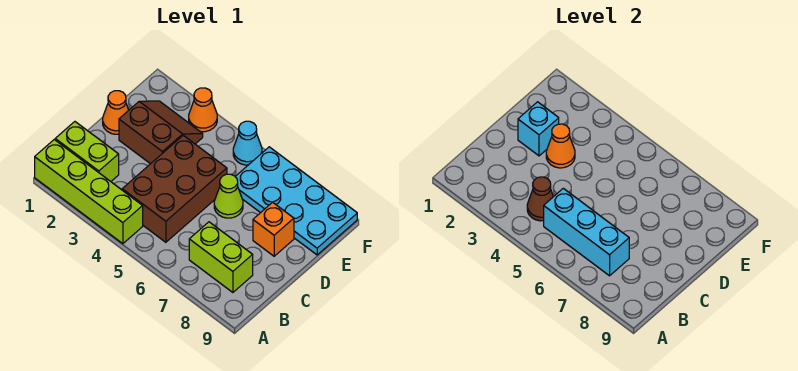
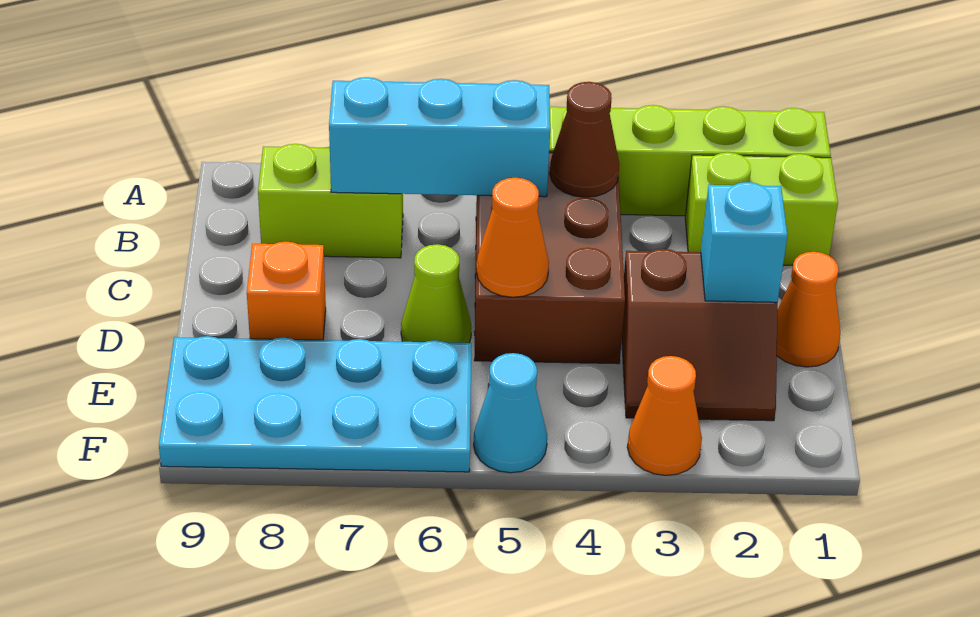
orange 1x1 cone [546,124,575,168] -> orange 1x1 cone moved to [476,178,549,297]

